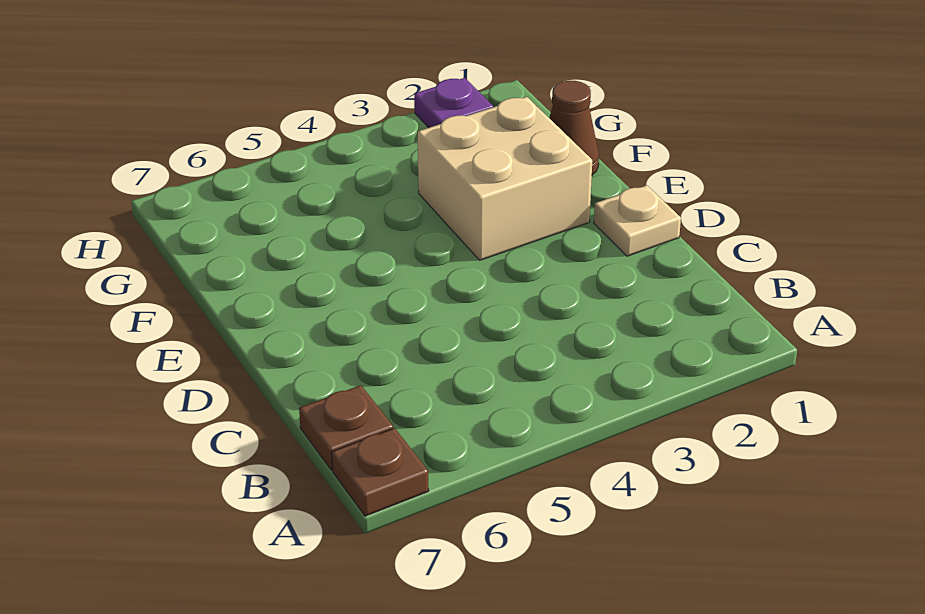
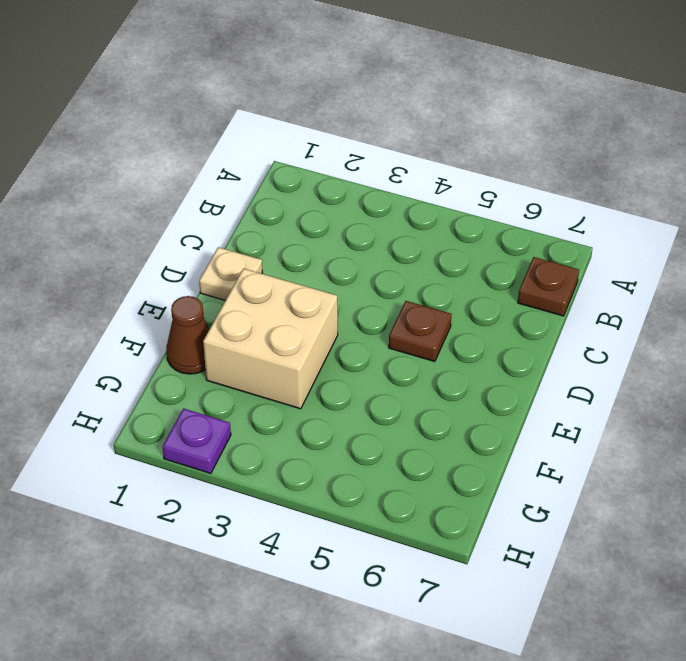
brown 1x1 plate [332,428,429,516] -> brown 1x1 plate moved to [389,301,452,362]

